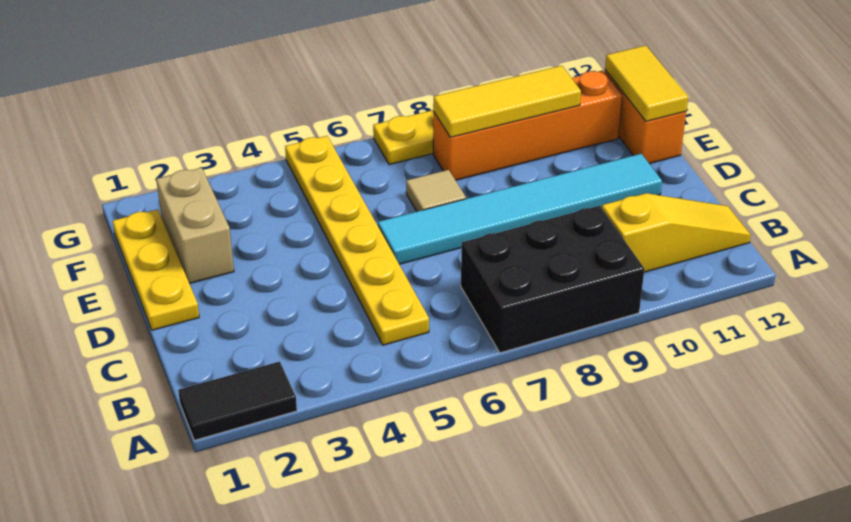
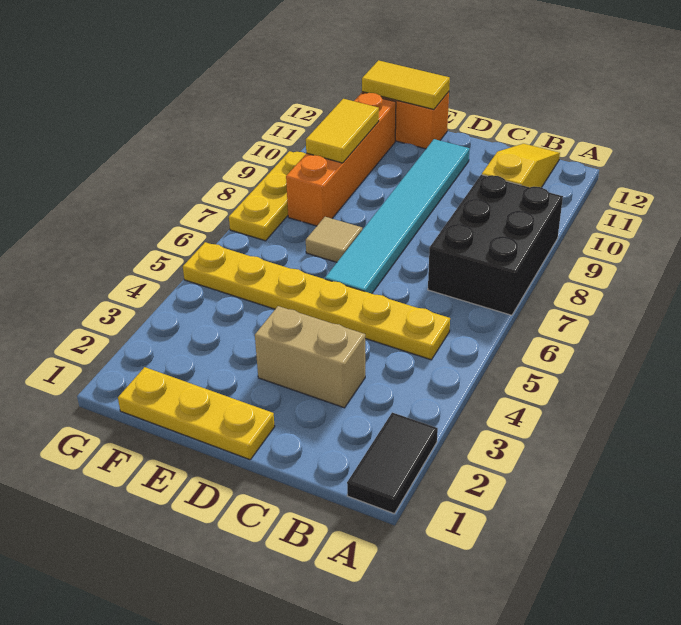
tan 1x2 brick [156,168,234,283] -> tan 1x2 brick moved to [255,306,365,408]
yellow 1x3 tile [433,66,581,137] -> yellow 1x2 tile [306,99,379,163]

